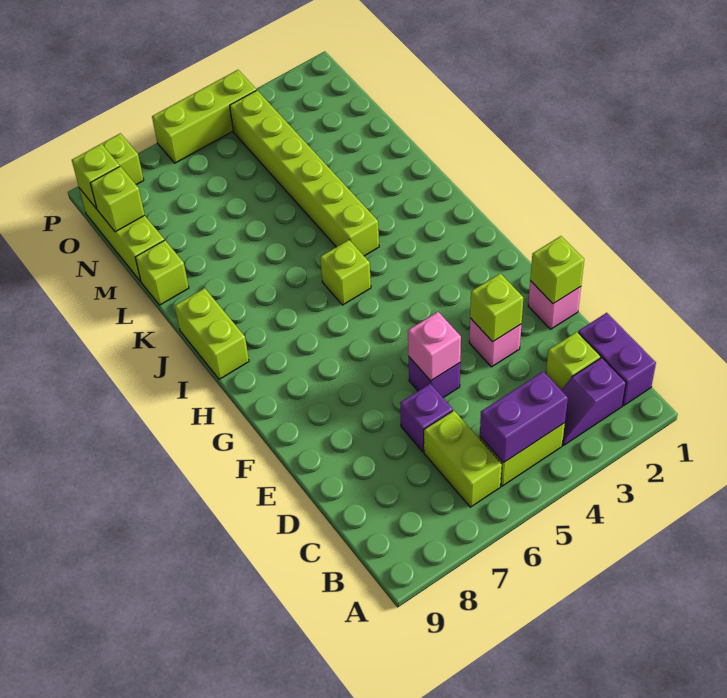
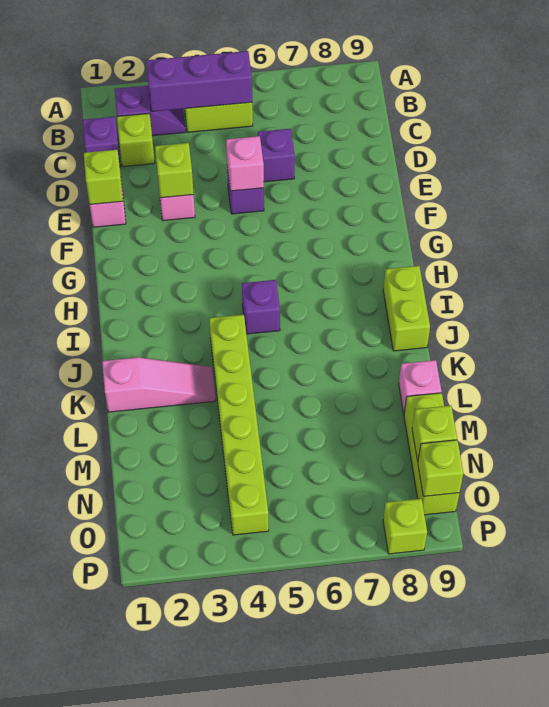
purple 1x2 brick [578,313,656,406] -> purple 1x1 brick [83,117,121,167]
purple 1x2 brick [480,371,568,463] -> purple 1x3 brick [146,51,252,112]
lime 1x2 brick [424,411,502,507] -> none
lime 1x1 brick [320,240,371,305] -> purple 1x1 brick [242,280,280,334]
none -> pink 1x3 slope [102,357,216,412]
lime 1x1 brick [135,240,189,305] -> pink 1x1 brick [399,360,442,413]
lime 1x3 brick [152,70,256,163] -> none

